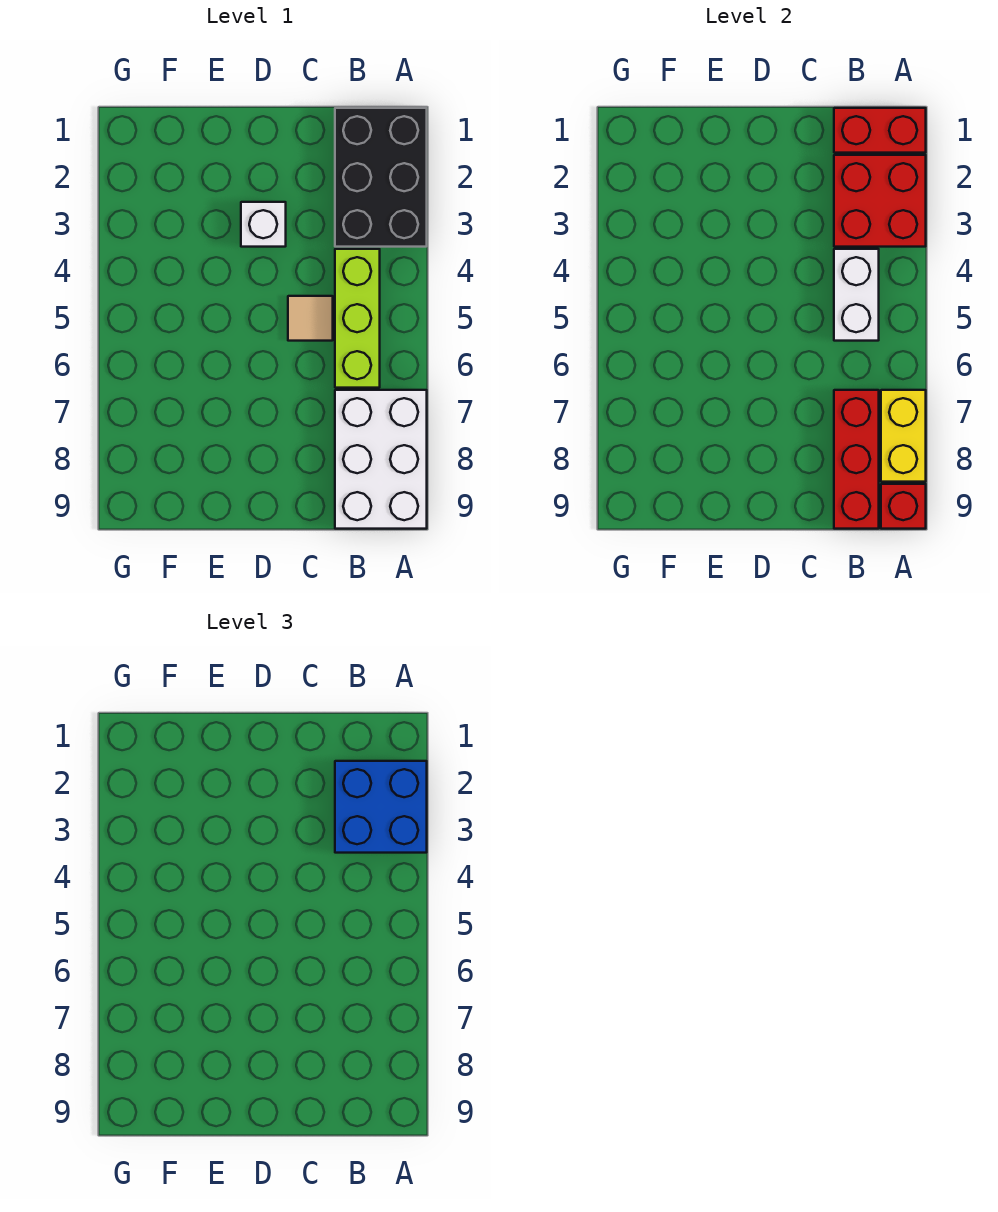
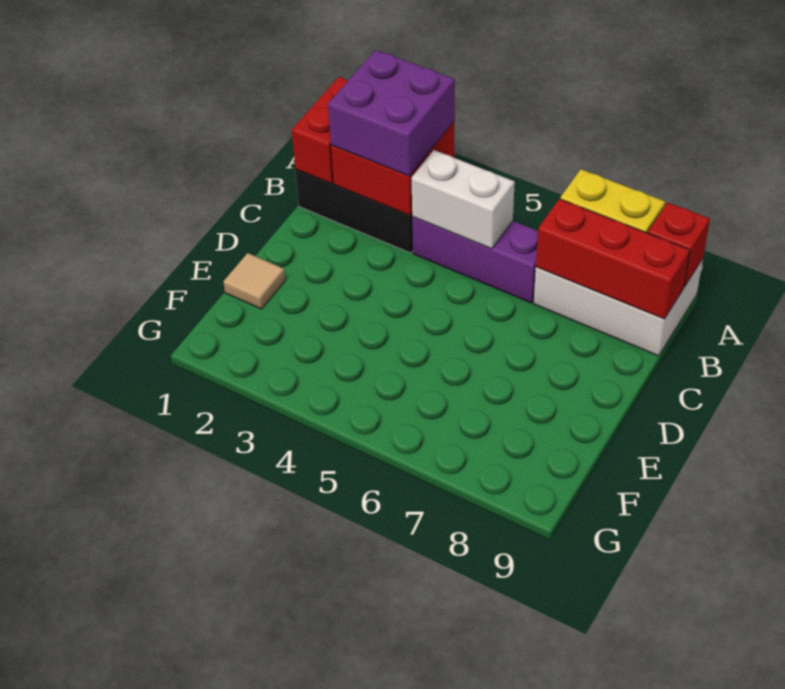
blue 2x2 brick [335,761,427,853] -> purple 2x2 brick [328,50,455,176]
lime 1x3 brick [335,249,380,388] -> purple 1x3 brick [412,217,538,303]
tan 1x1 tile [288,296,333,341] -> tan 1x1 tile moved to [223,253,285,309]
white 1x1 brick [241,202,286,247] -> none

